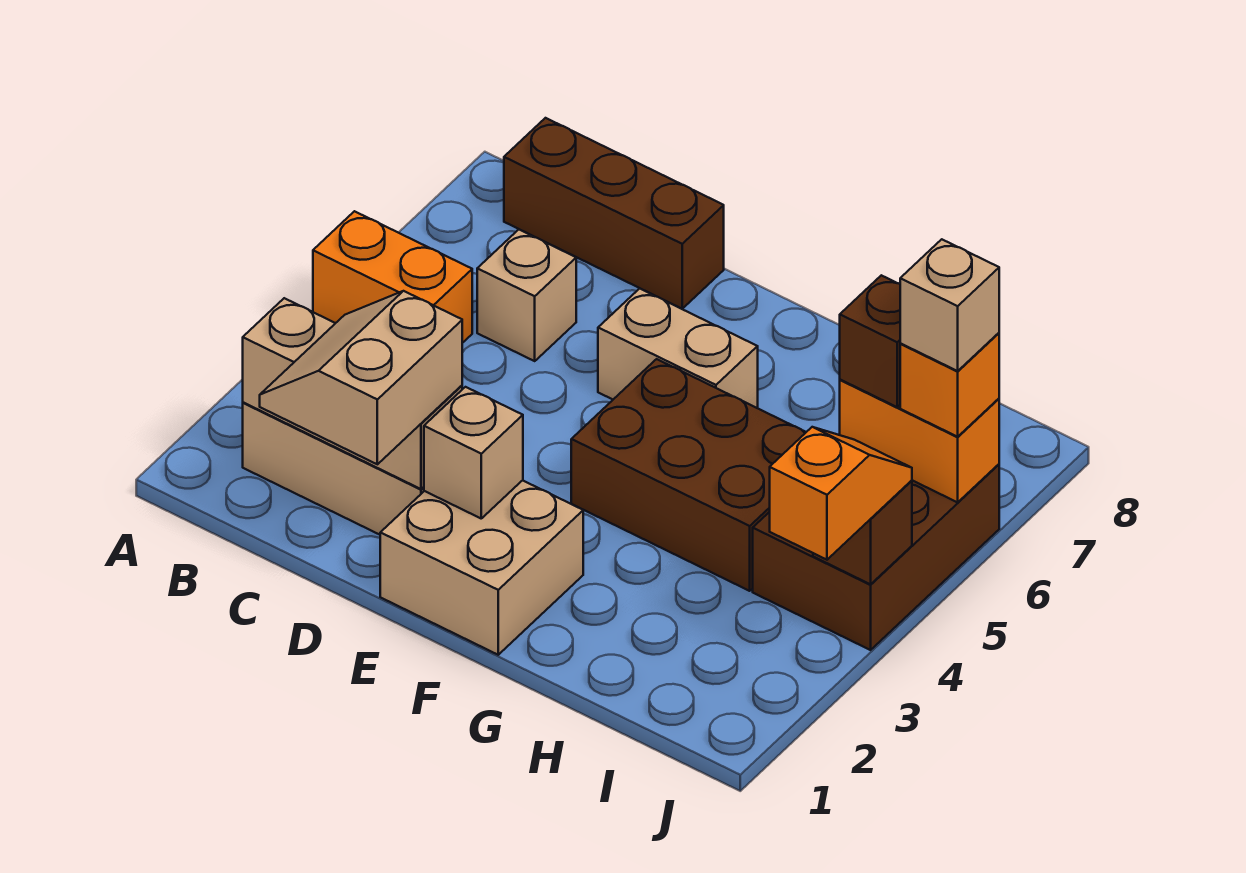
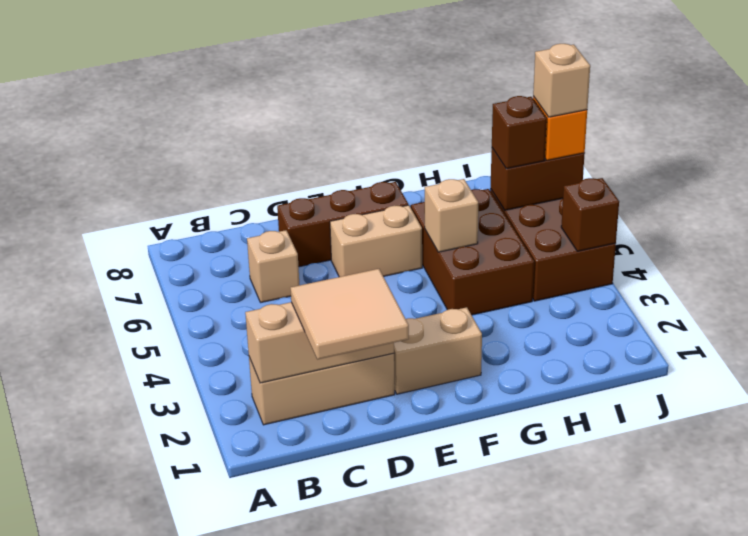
orange 1x2 brick [313,211,472,343] -> none
brown 1x3 brick [504,118,724,309] -> brown 1x3 brick moved to [277,182,408,267]
tan 2x2 slope [260,291,462,464] -> tan 2x2 tile [290,269,409,359]
tan 2x2 brick [380,480,583,655] -> tan 1x2 brick [394,307,482,394]
tan 1x1 brick [424,387,523,518] -> tan 1x1 brick moved to [425,179,478,252]
brown 2x3 brick [571,359,806,591] -> brown 2x3 brick turned to [411,189,534,315]
orange 1x2 brick [840,380,999,502] -> brown 1x2 brick [491,148,585,210]
orange 1x2 slope [770,427,912,560] -> none

